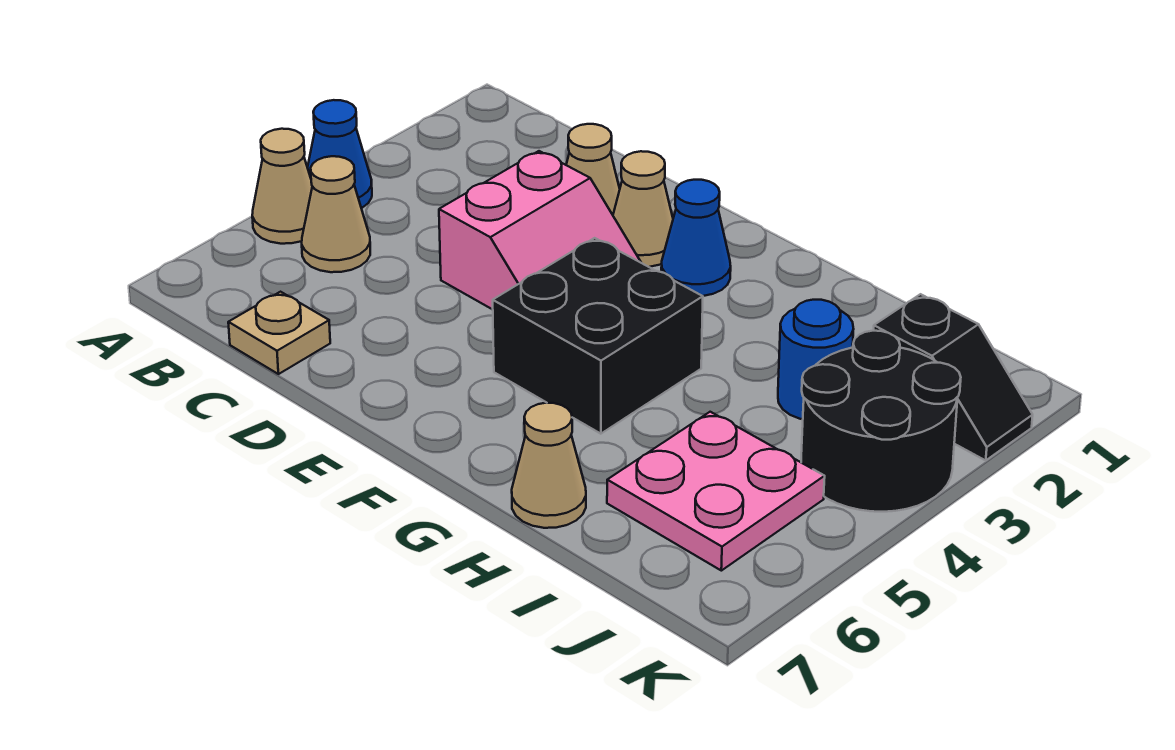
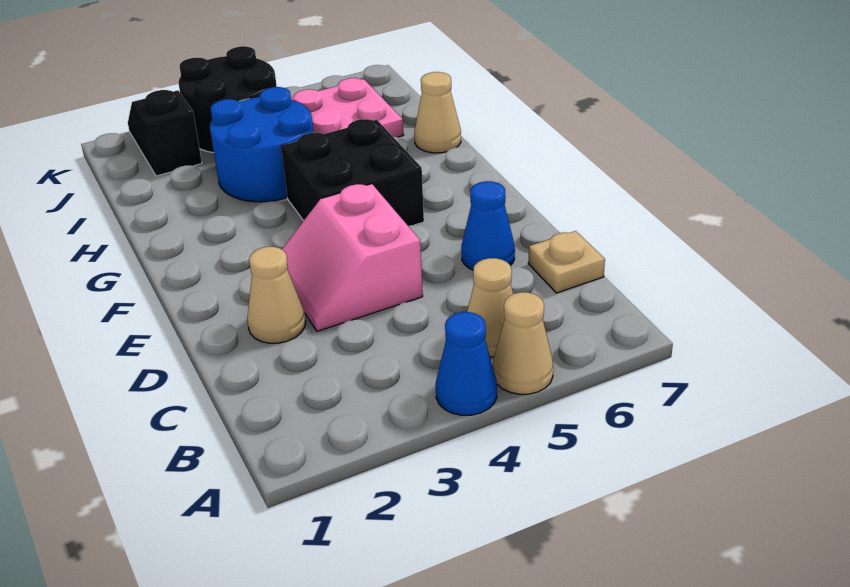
pink 2x2 slope [439,151,641,310] -> pink 2x2 slope turned to [282,184,423,331]
tan 1x1 cone [613,151,673,267] -> none
blue 1x1 cone [661,180,731,296] -> blue 1x1 cone moved to [461,181,515,270]
blue 1x1 round brick [778,300,853,419] -> blue 2x2 round brick [210,87,313,202]

